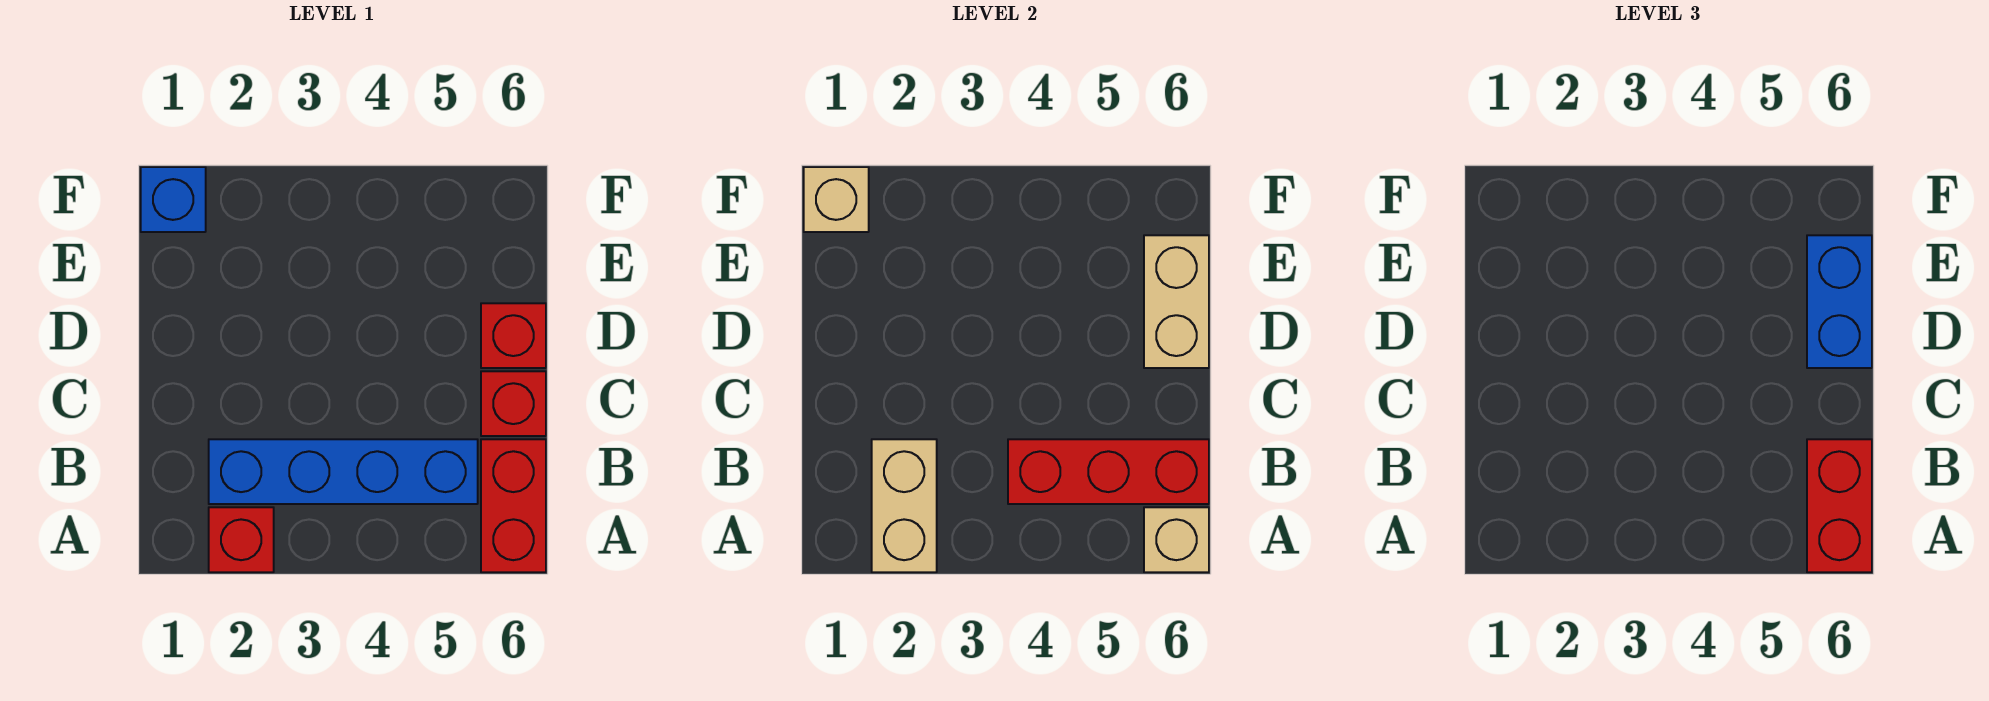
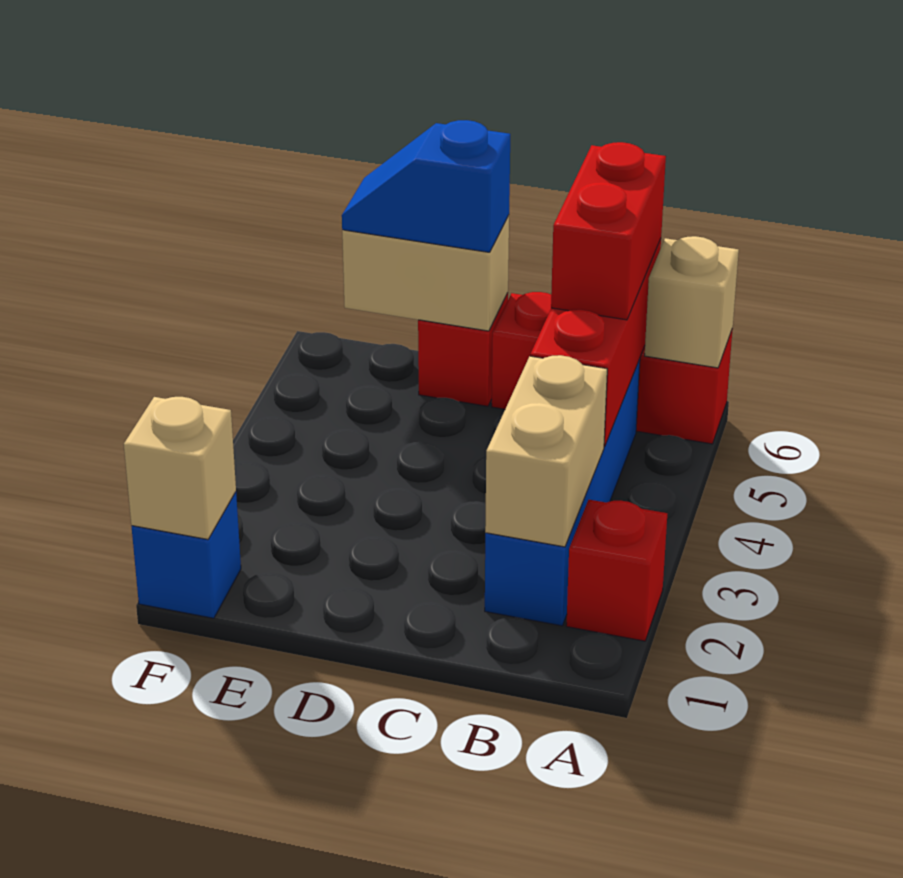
tan 1x2 brick [872,439,937,572] -> tan 1x2 brick turned to [485,355,607,547]
red 1x2 brick [1807,439,1872,572] -> red 1x2 brick turned to [551,142,666,320]
blue 1x2 brick [1807,235,1872,368] -> blue 1x2 slope [342,120,510,252]

